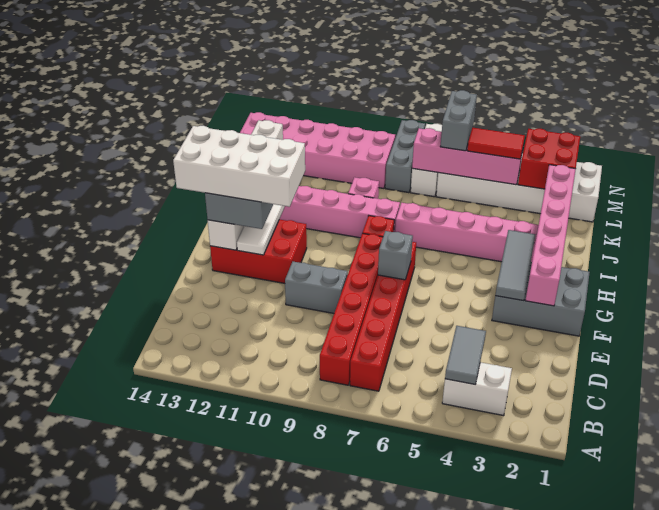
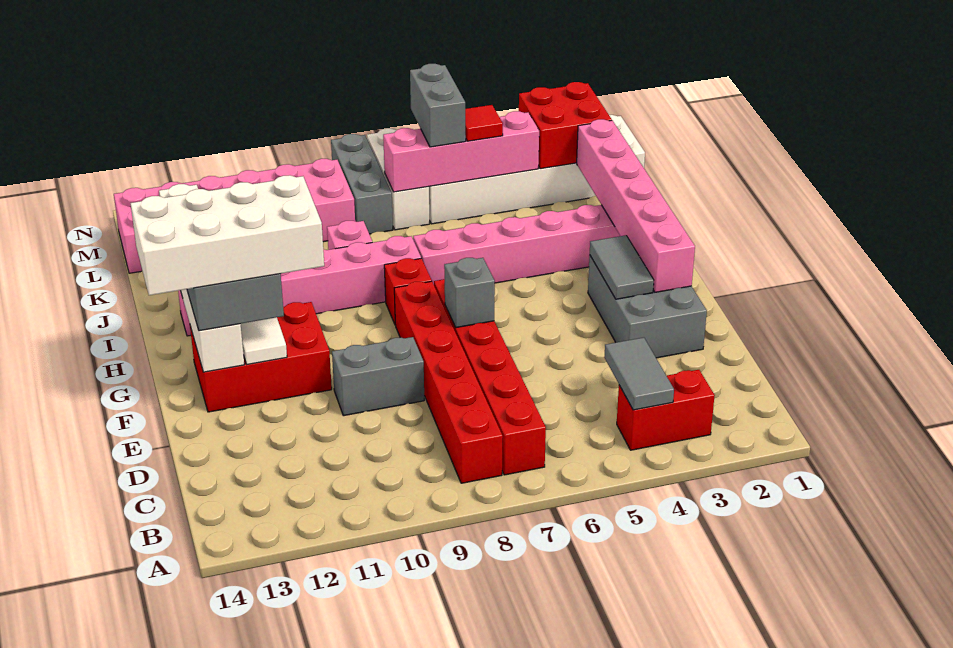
white 1x2 brick [442,362,512,416] -> red 1x2 brick [617,370,715,450]
grey 2x3 brick [492,262,590,336] -> grey 2x3 brick turned to [588,255,707,358]
grey 1x3 tile [495,230,535,301] -> grey 1x2 tile [590,235,654,299]
red 1x2 tile [467,128,525,159] -> red 1x1 tile [465,105,503,141]

